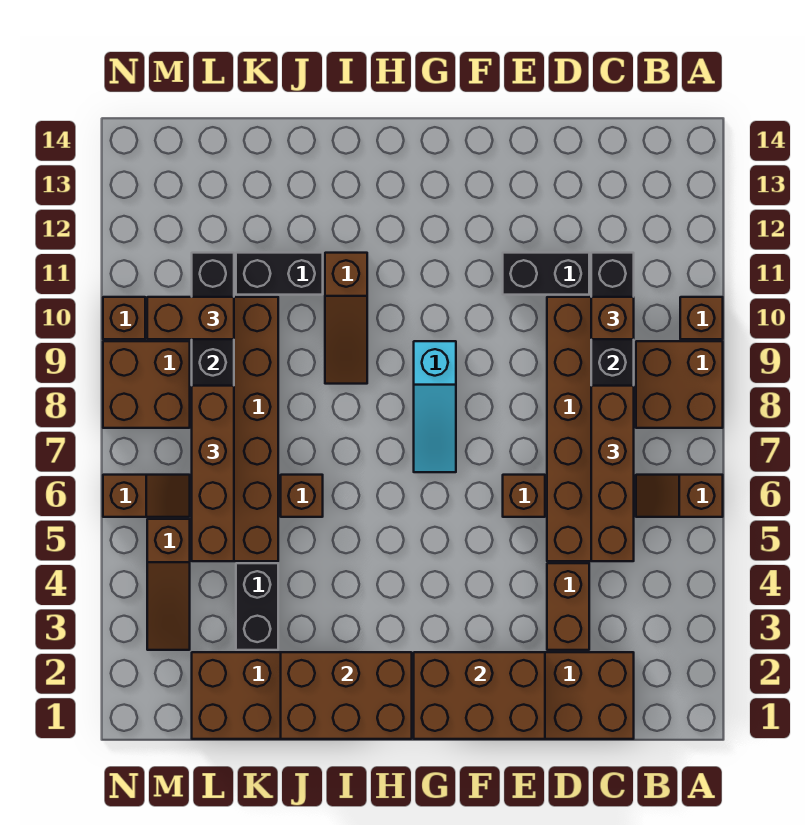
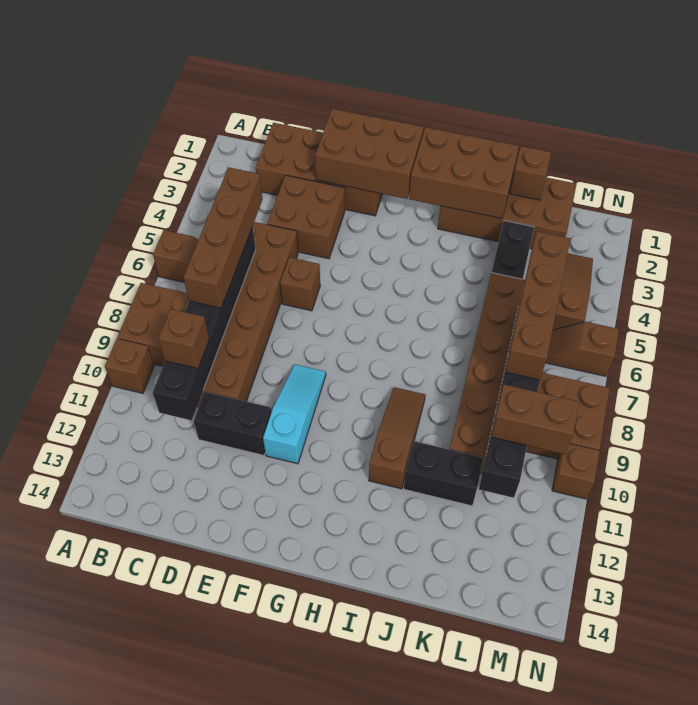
brown 1x2 brick [547,563,589,650] -> brown 2x2 brick [267,175,345,259]
cyan 1x3 slope [414,341,456,472] -> cyan 1x3 slope moved to [263,364,326,464]
brown 1x1 brick [281,475,323,517] -> brown 1x1 brick moved to [510,146,551,200]

